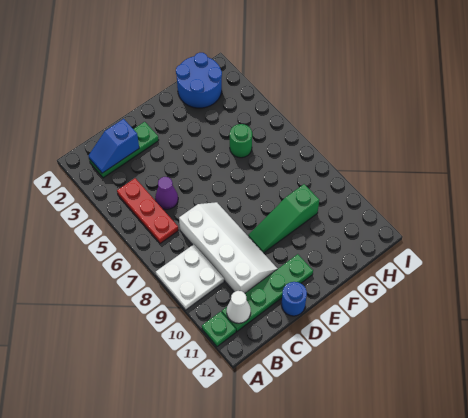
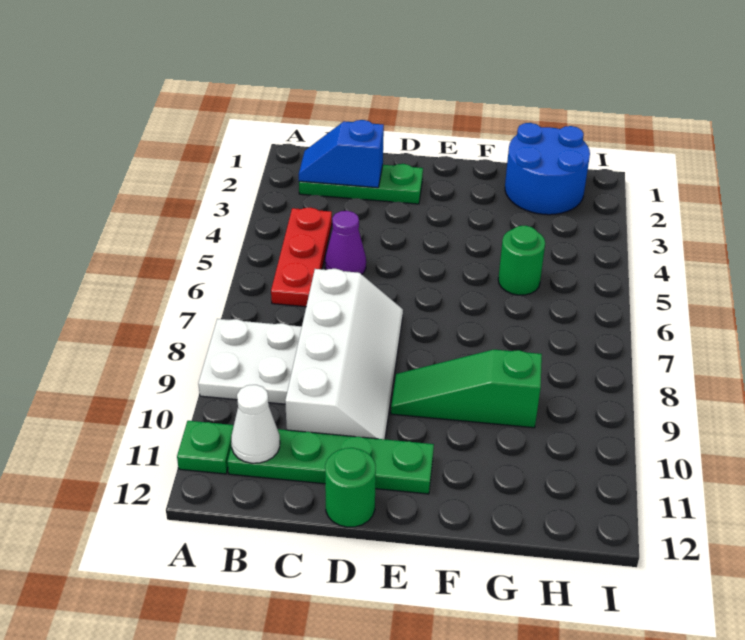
blue 1x1 round brick [281,282,307,316] -> green 1x1 round brick [325,448,376,527]

